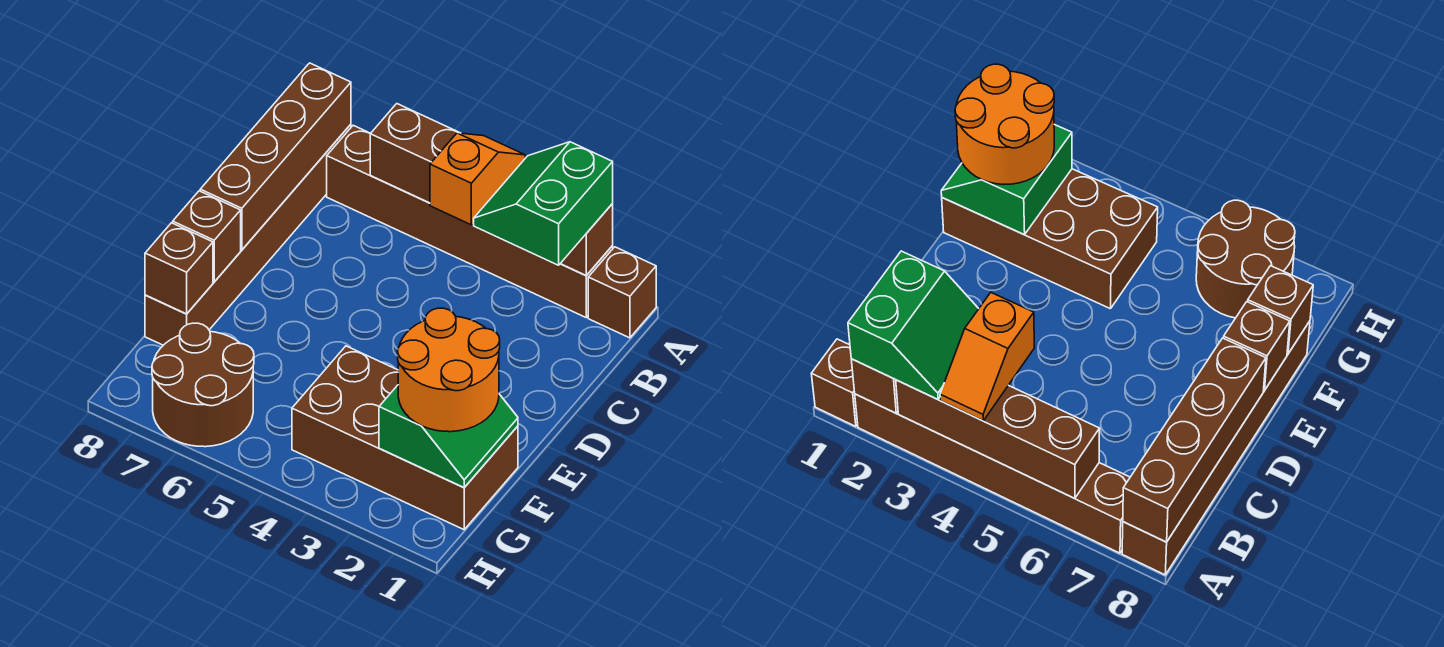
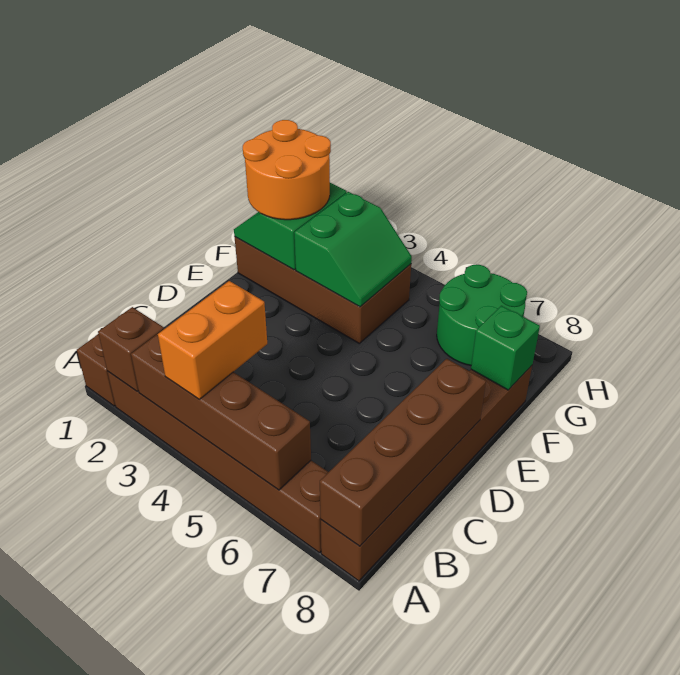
green 2x2 slope [473,142,613,265] -> green 2x2 slope moved to [294,192,412,307]
orange 1x2 slope [430,133,525,225] -> orange 1x2 brick [158,281,267,399]
brown 1x1 brick [173,191,241,282] -> none
brown 1x1 brick [145,223,213,314] -> green 1x1 brick [471,306,540,390]
brown 2x2 round brick [152,323,254,447] -> green 2x2 round brick [437,264,527,365]

